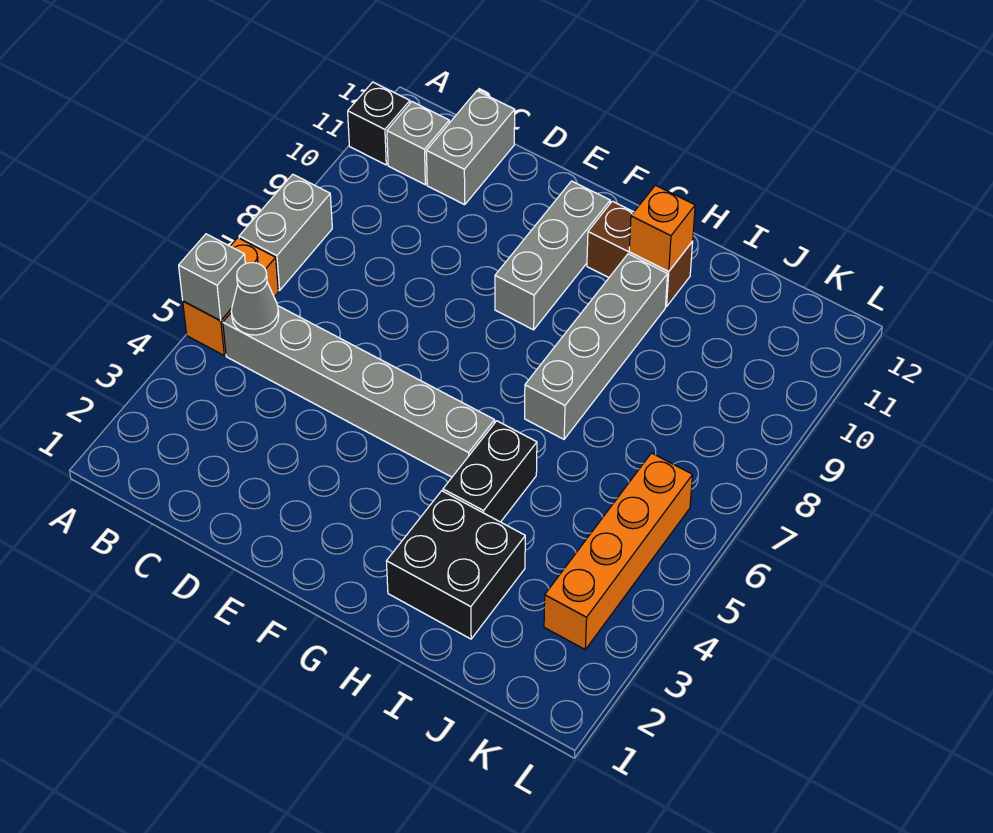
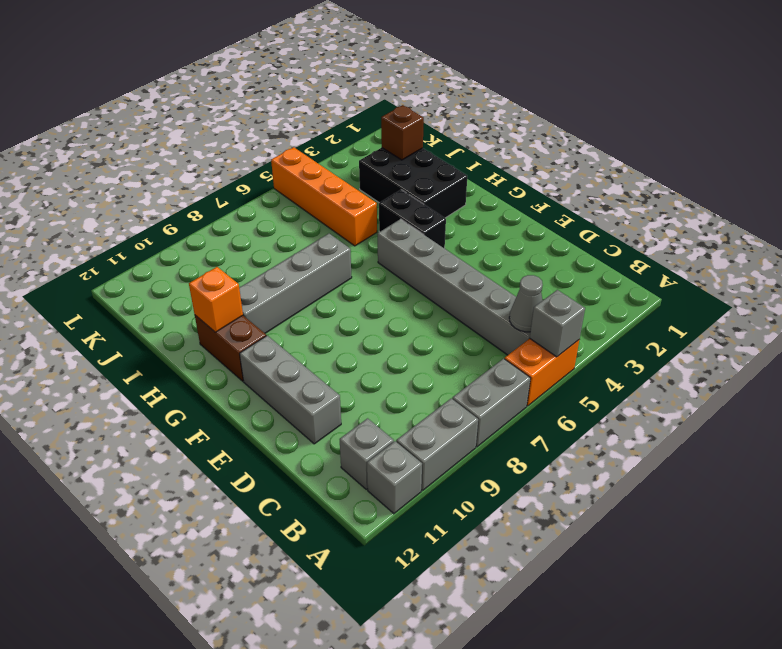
black 1x1 brick [348,82,410,165] -> grey 1x1 brick [367,441,422,514]
grey 1x2 brick [426,91,515,205] -> grey 1x2 brick moved to [396,398,478,490]
grey 1x3 brick [495,181,610,330] -> grey 1x3 brick turned to [240,336,341,444]
black 2x2 brick [386,491,525,639] -> black 2x3 brick [359,148,467,218]
black 1x2 brick [443,421,537,522] -> black 1x2 brick turned to [379,190,446,248]
none -> brown 1x1 brick [381,105,424,160]
orange 1x4 brick [544,453,693,649] -> orange 1x4 brick turned to [271,147,377,246]

